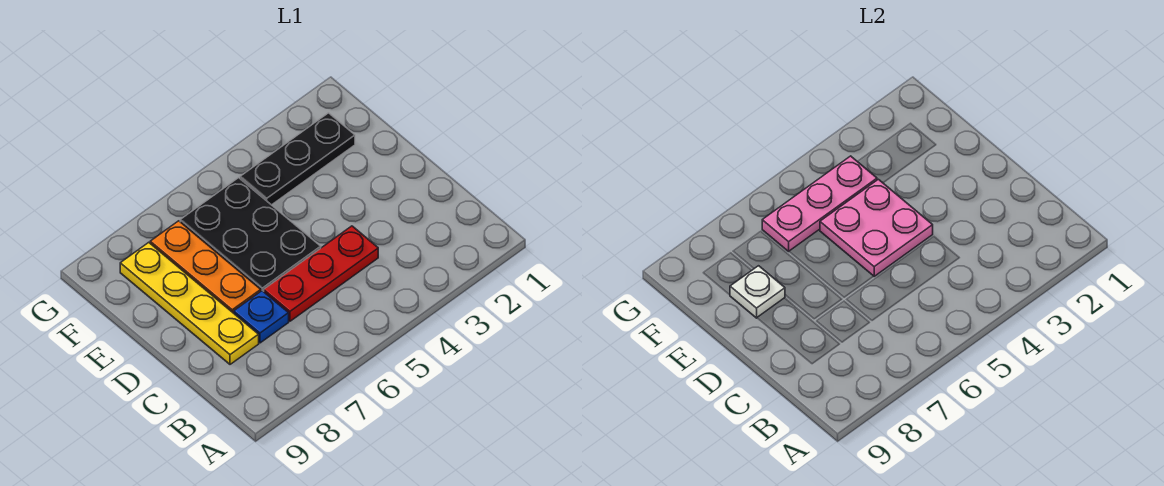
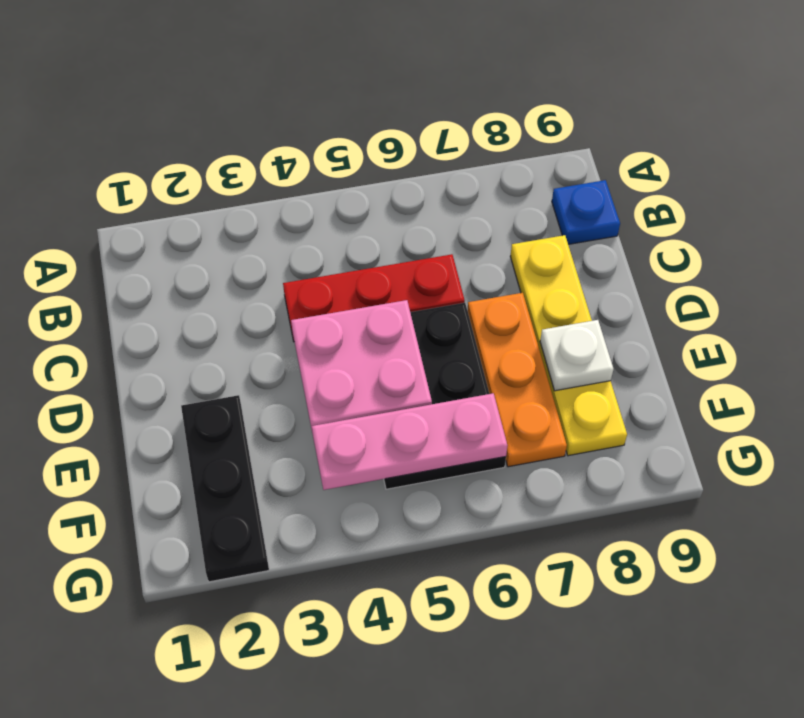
blue 1x1 plate [234,291,289,343] -> blue 1x1 plate moved to [552,180,620,244]
black 1x3 plate [240,113,355,205] -> black 1x3 plate turned to [181,395,269,582]

